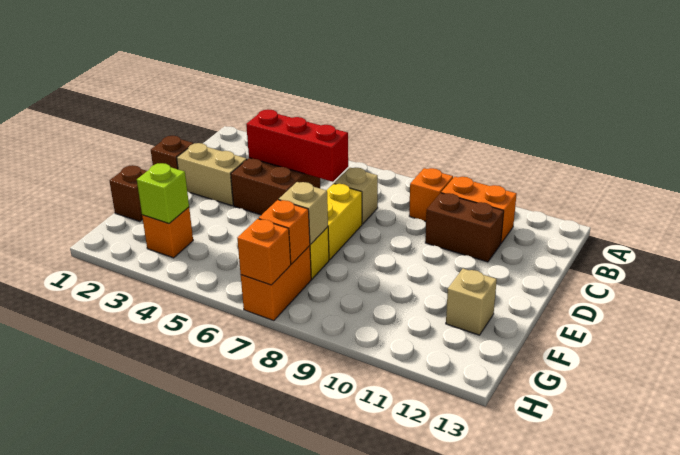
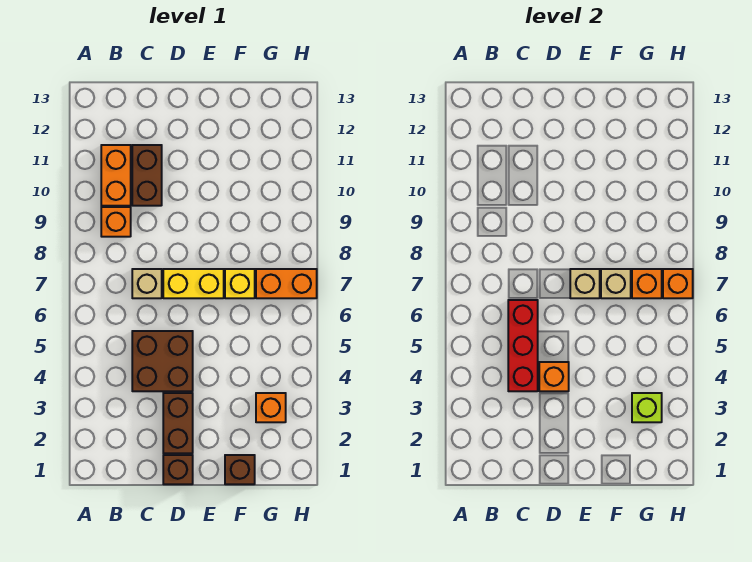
tan 1x2 brick [177,143,247,206] -> brown 1x2 brick [163,393,193,453]
none -> orange 1x1 brick [539,362,569,391]
tan 1x1 brick [446,269,497,335] -> tan 1x1 brick moved to [570,269,600,298]

